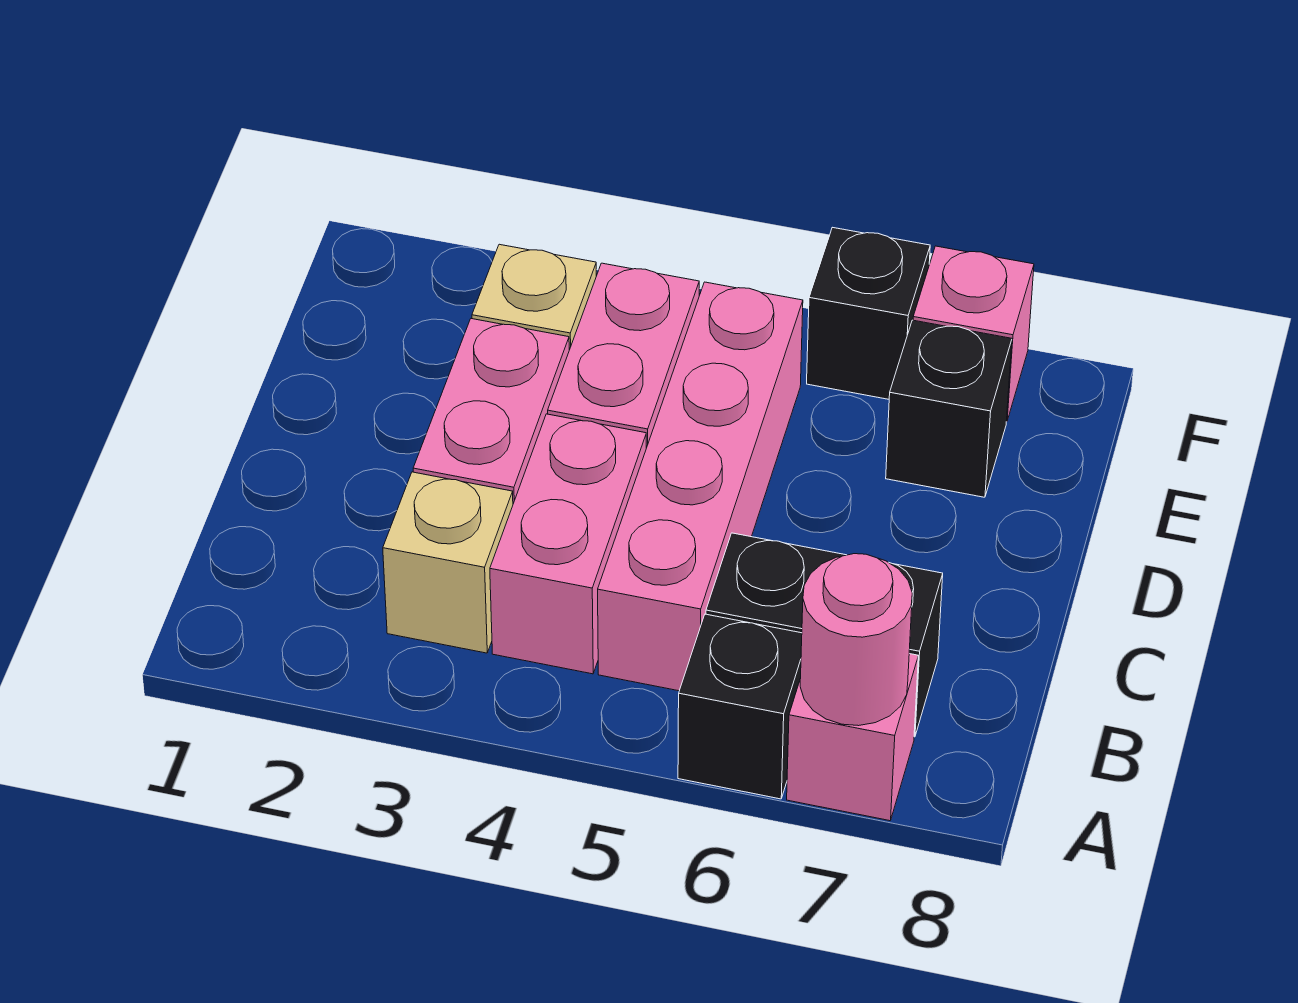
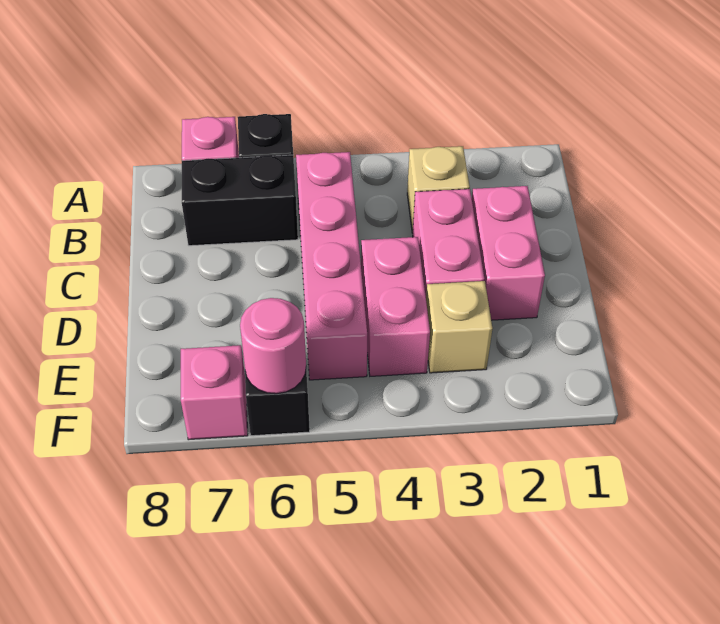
pink 1x1 round brick [800,554,912,726] -> pink 1x1 round brick moved to [240,298,306,394]
pink 1x2 brick [490,414,646,674] -> pink 1x2 brick moved to [472,186,545,320]
black 1x1 brick [886,320,1012,497] -> none

